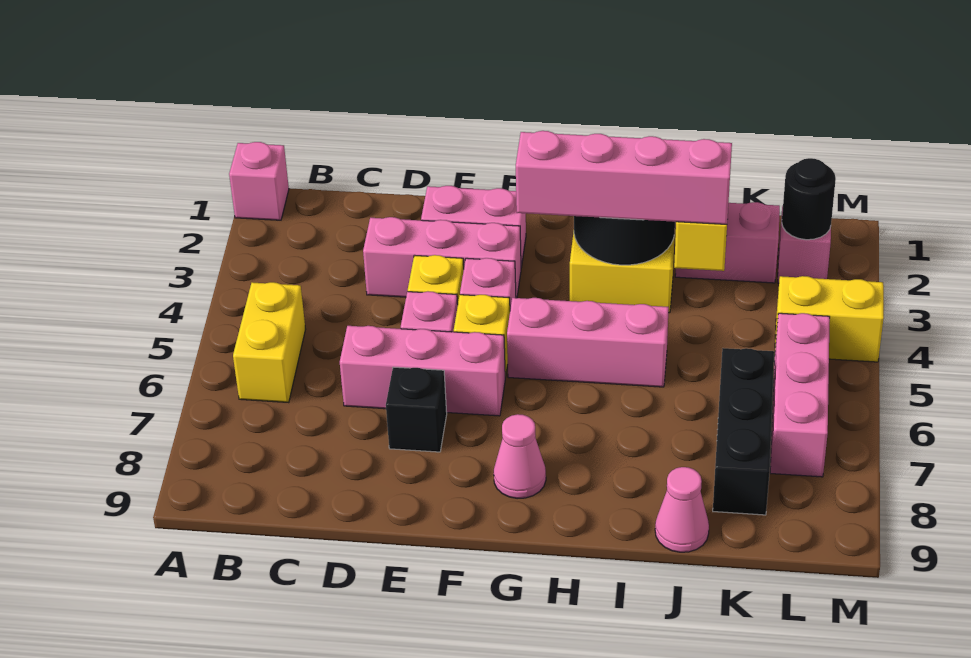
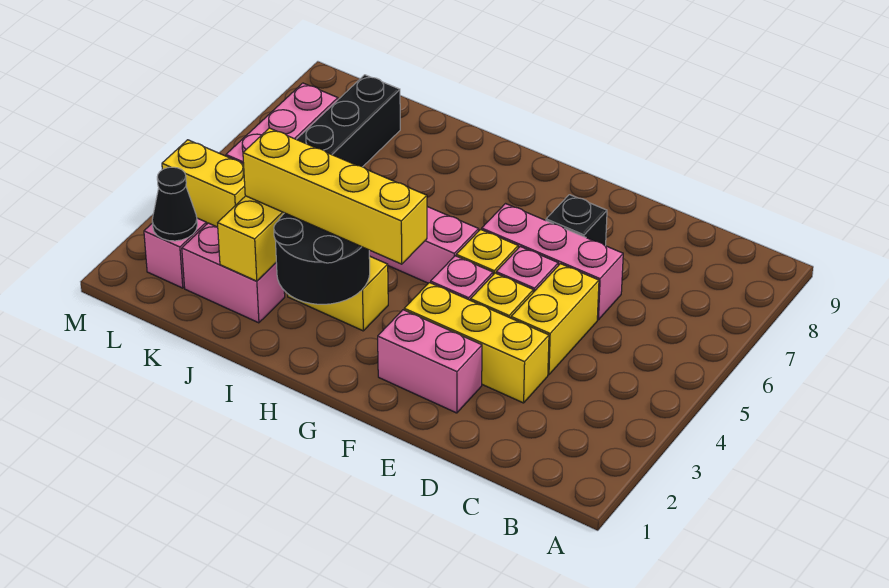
pink 1x1 brick [229,142,289,220] -> none
yellow 1x2 brick [233,282,306,403] -> yellow 1x2 brick moved to [511,264,599,375]
pink 1x3 brick [363,217,521,298] -> yellow 1x3 brick [404,283,549,403]
pink 1x4 brick [516,131,732,224] -> yellow 1x4 brick [243,128,427,264]
pink 1x1 cone [494,414,546,499] -> none
pink 1x1 cone [655,467,709,552] -> none
black 1x1 round brick [782,158,836,240] -> black 1x1 cone [152,167,197,241]

